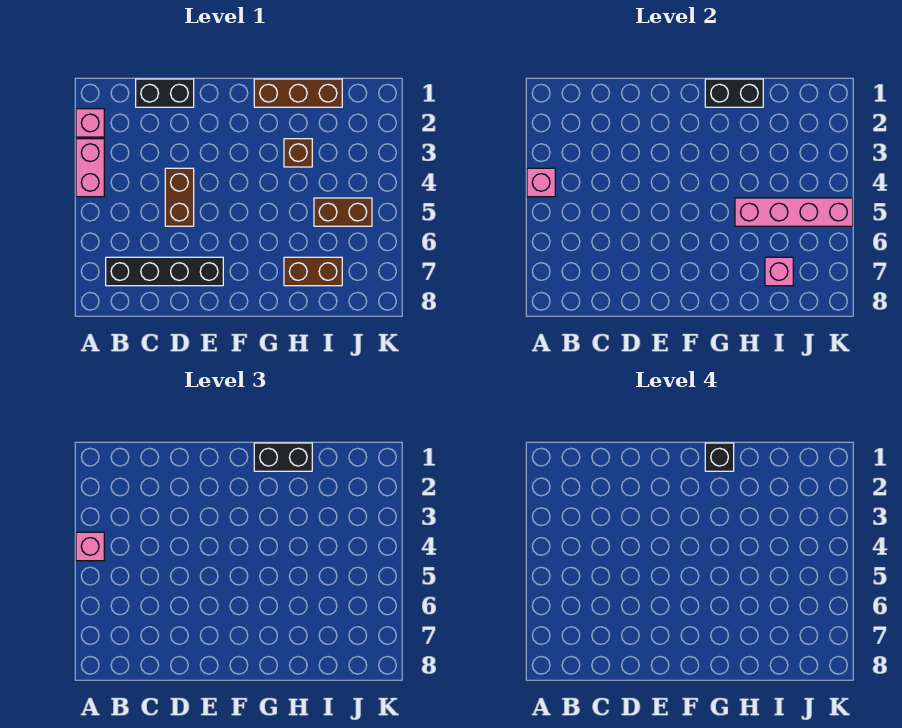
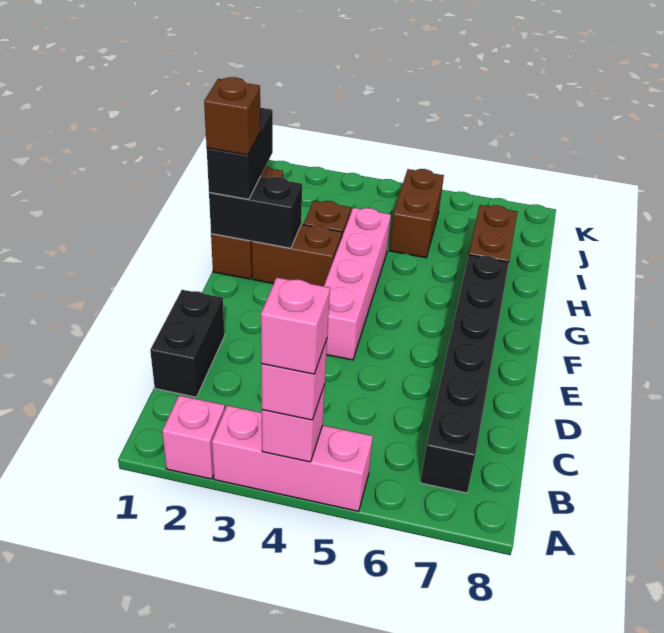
pink 1x2 brick [76,139,104,197] -> pink 1x3 brick [212,405,373,511]
black 1x4 brick [106,257,223,286] -> black 1x6 brick [420,255,509,493]
brown 1x2 brick [165,168,194,226] -> brown 1x2 brick moved to [252,224,342,286]
black 1x2 brick [705,79,763,107] -> black 1x2 brick turned to [209,176,302,248]
black 1x1 brick [705,443,734,471] -> brown 1x1 brick [204,77,260,155]
pink 1x4 brick [735,198,853,226] -> pink 1x4 brick moved to [324,208,391,360]
pink 1x1 brick [765,257,793,286] -> pink 1x1 brick moved to [261,277,330,374]

